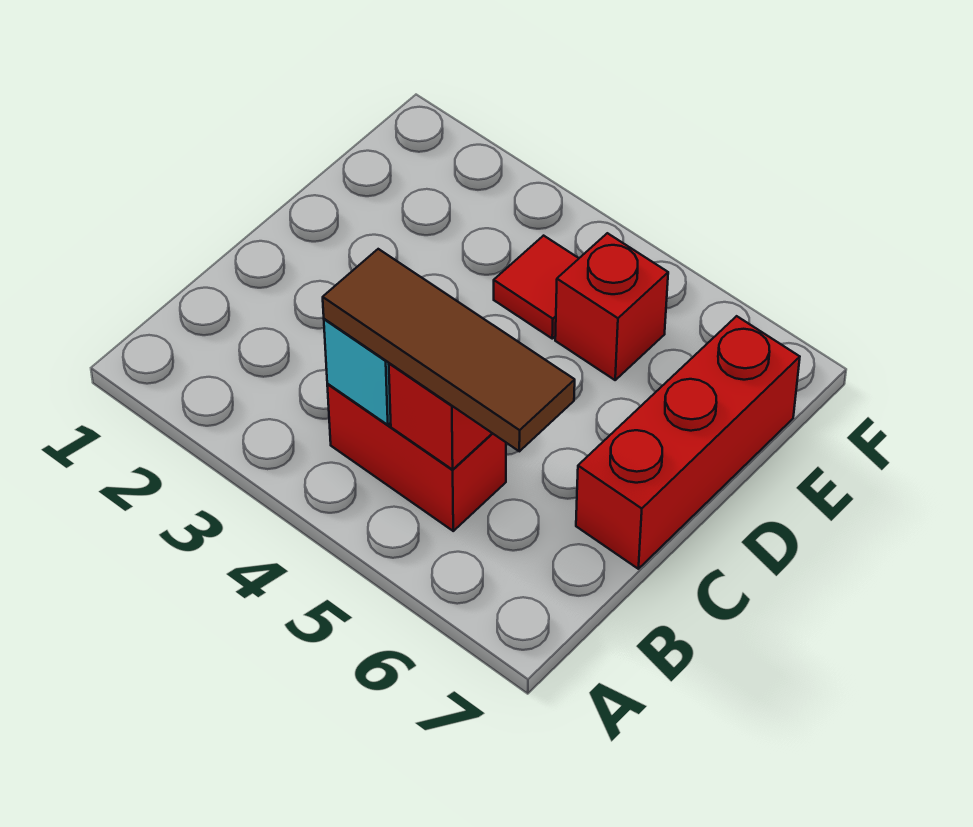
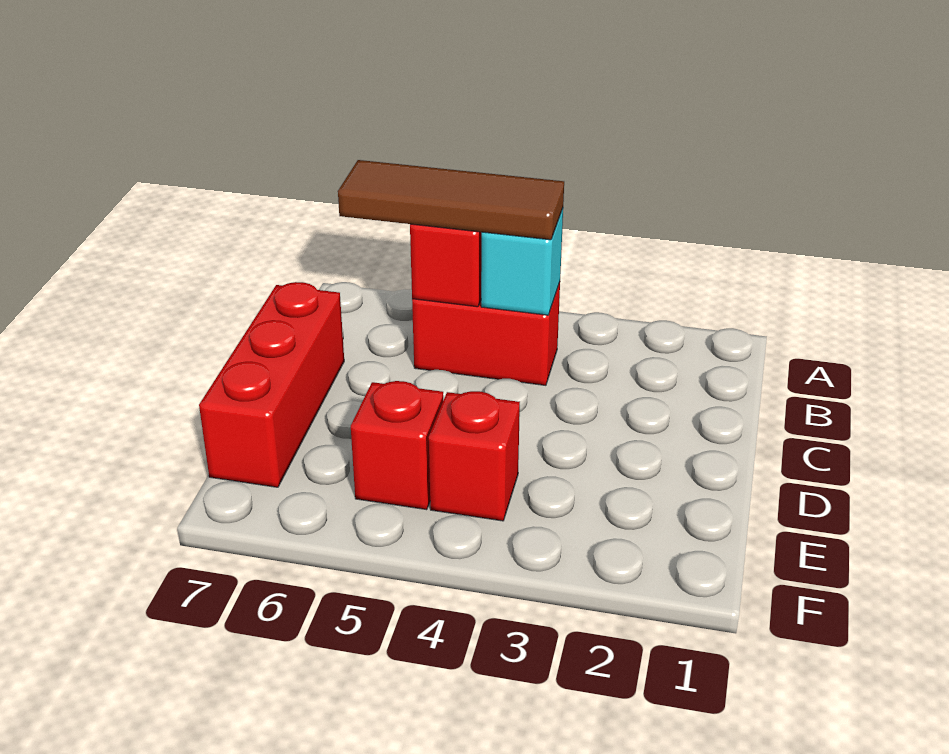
red 1x1 tile [494,236,579,339] -> red 1x1 brick [429,391,520,521]

